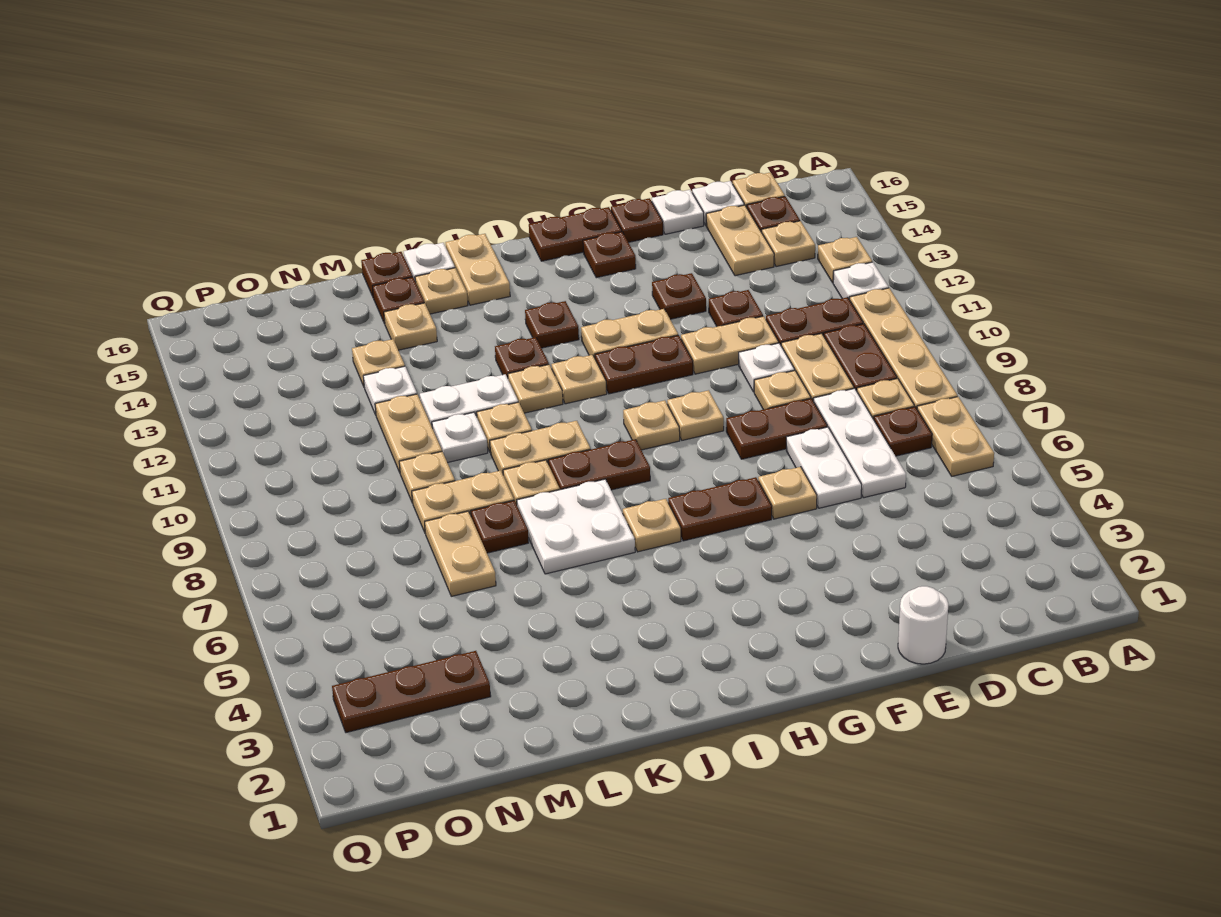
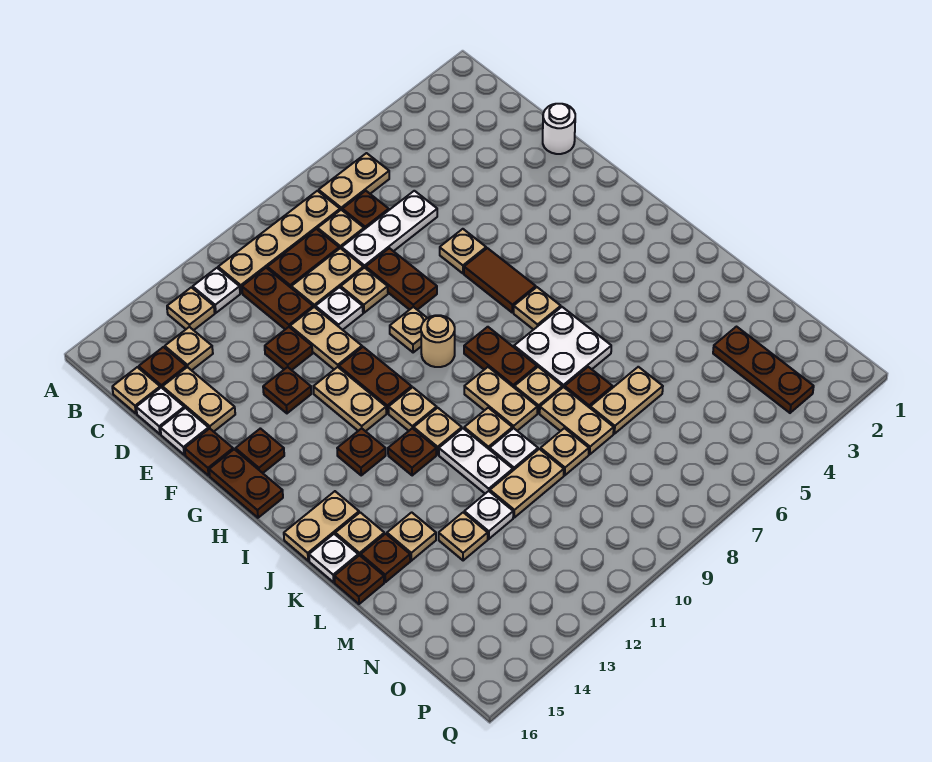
tan 1x2 plate [706,205,774,276] -> tan 1x2 plate turned to [163,367,235,432]
white 1x2 plate [786,427,862,508] -> none
brown 1x2 plate [668,477,772,541] -> brown 1x2 tile [464,248,536,313]
tan 1x1 plate [623,400,680,450] -> tan 1x1 round brick [421,315,455,367]

